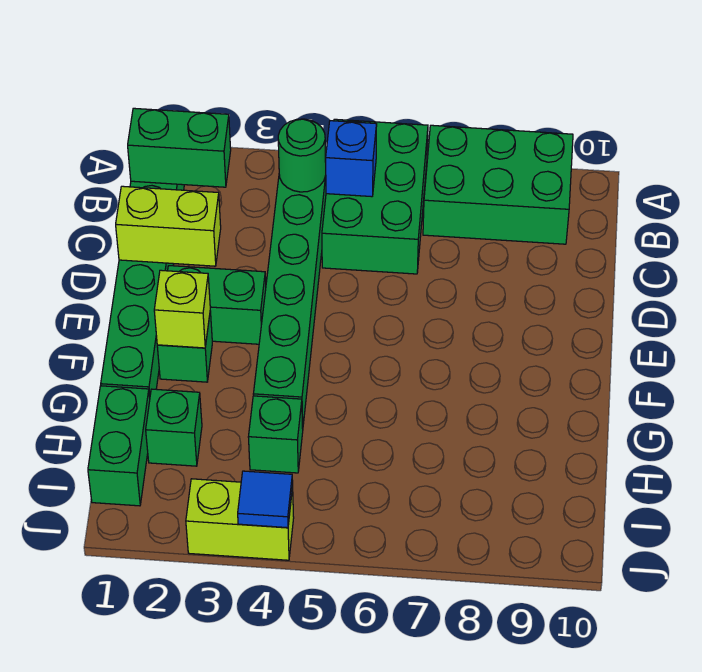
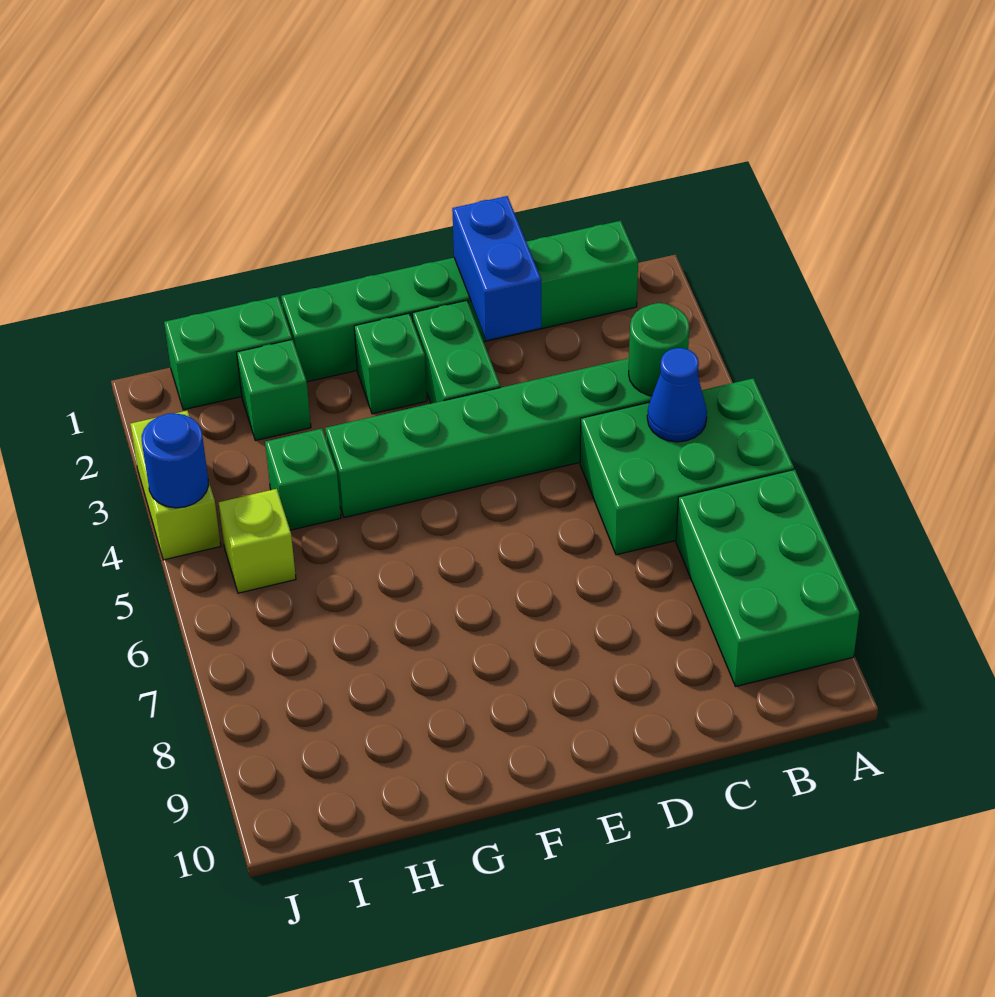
green 1x2 brick [128,108,231,187] -> none
blue 1x1 brick [326,121,377,197] -> blue 1x1 cone [647,348,707,442]
lime 1x2 brick [116,186,221,266] -> blue 1x2 brick [452,196,541,340]
lime 1x1 brick [154,270,210,348] -> lime 1x1 brick moved to [219,489,296,593]
blue 1x1 tile [238,471,293,528] -> blue 1x1 round brick [141,413,209,508]

